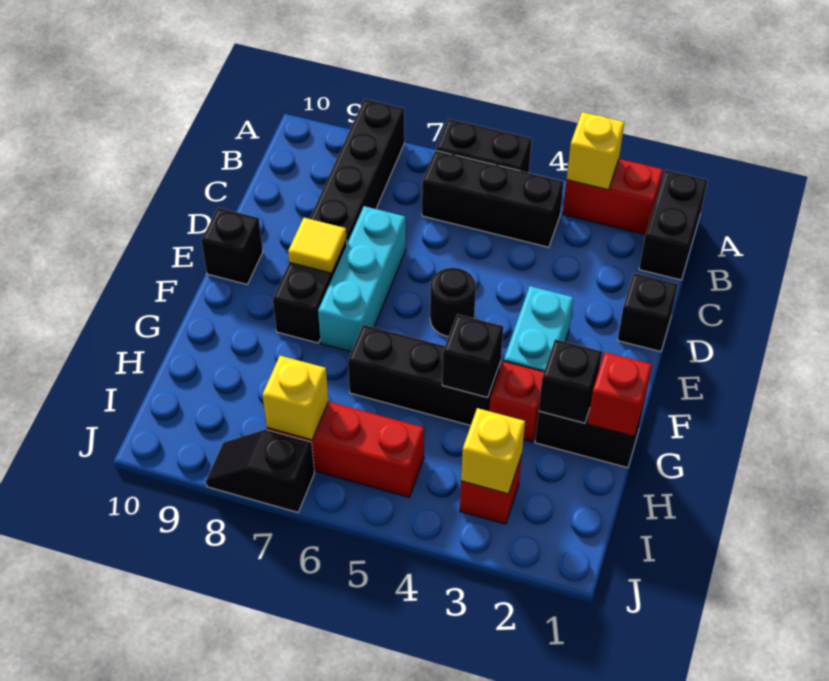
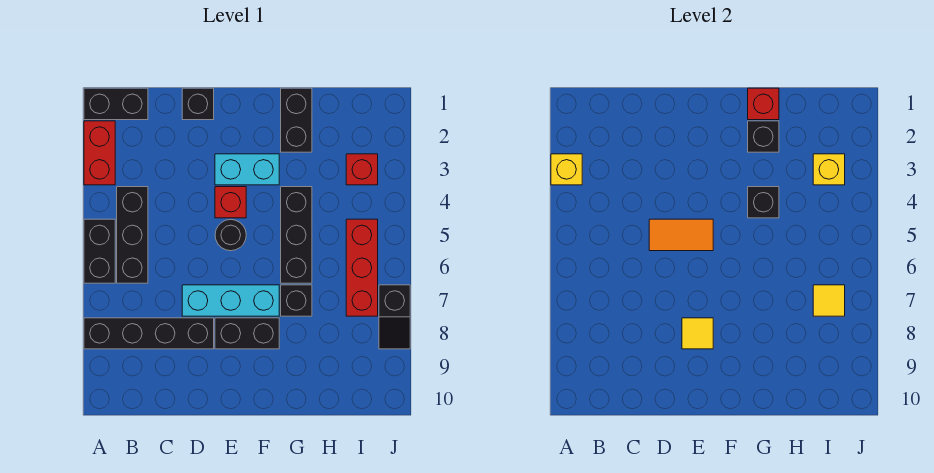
none -> orange 1x2 tile [649,219,713,251]
black 1x1 brick [201,208,263,284] -> black 1x1 brick moved to [281,285,312,316]
red 1x1 brick [489,361,544,442] -> red 1x1 brick moved to [215,187,246,218]
yellow 1x1 brick [262,356,328,440] -> yellow 1x1 tile [813,285,845,316]

